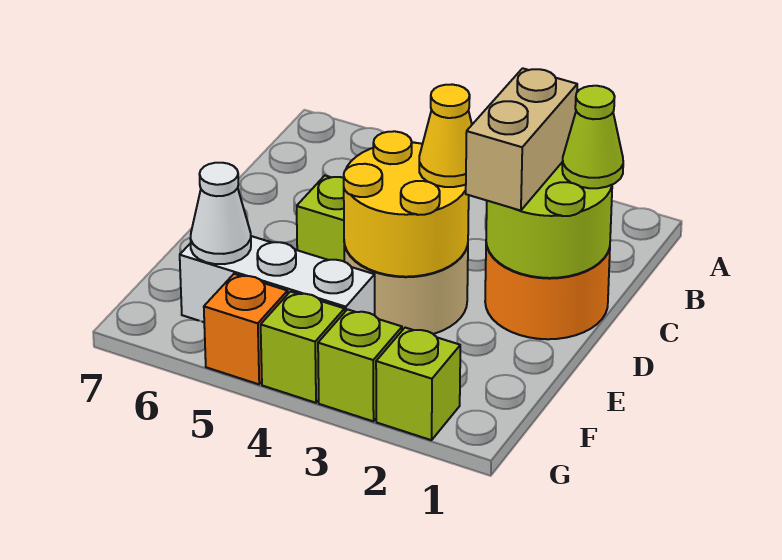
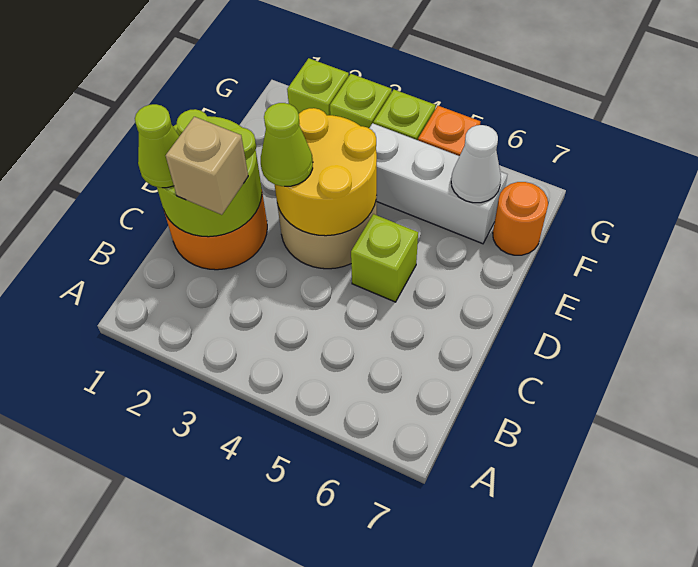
tan 1x2 brick [466,68,577,211] -> tan 1x1 brick [166,117,248,215]
yellow 1x1 cone [419,84,472,187] -> lime 1x1 cone [261,103,313,186]
none -> orange 1x1 round brick [493,182,548,255]

